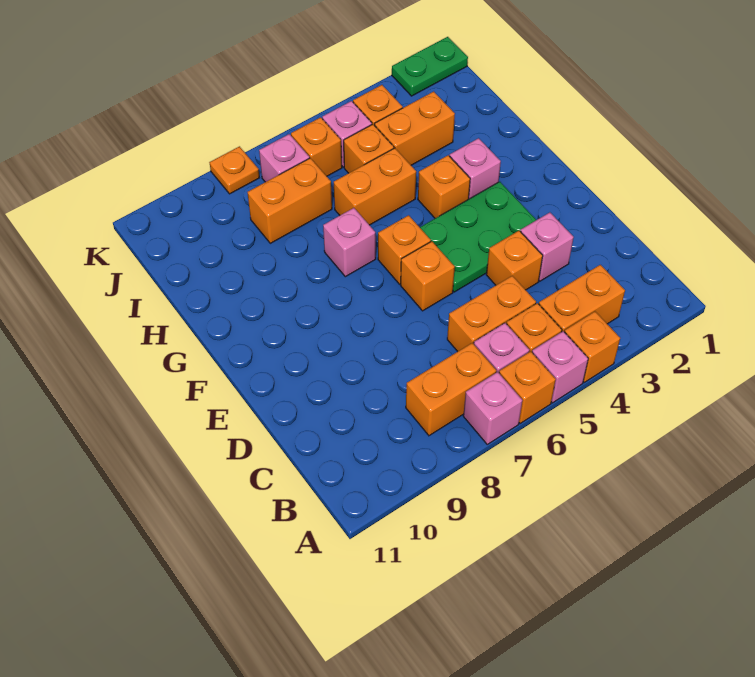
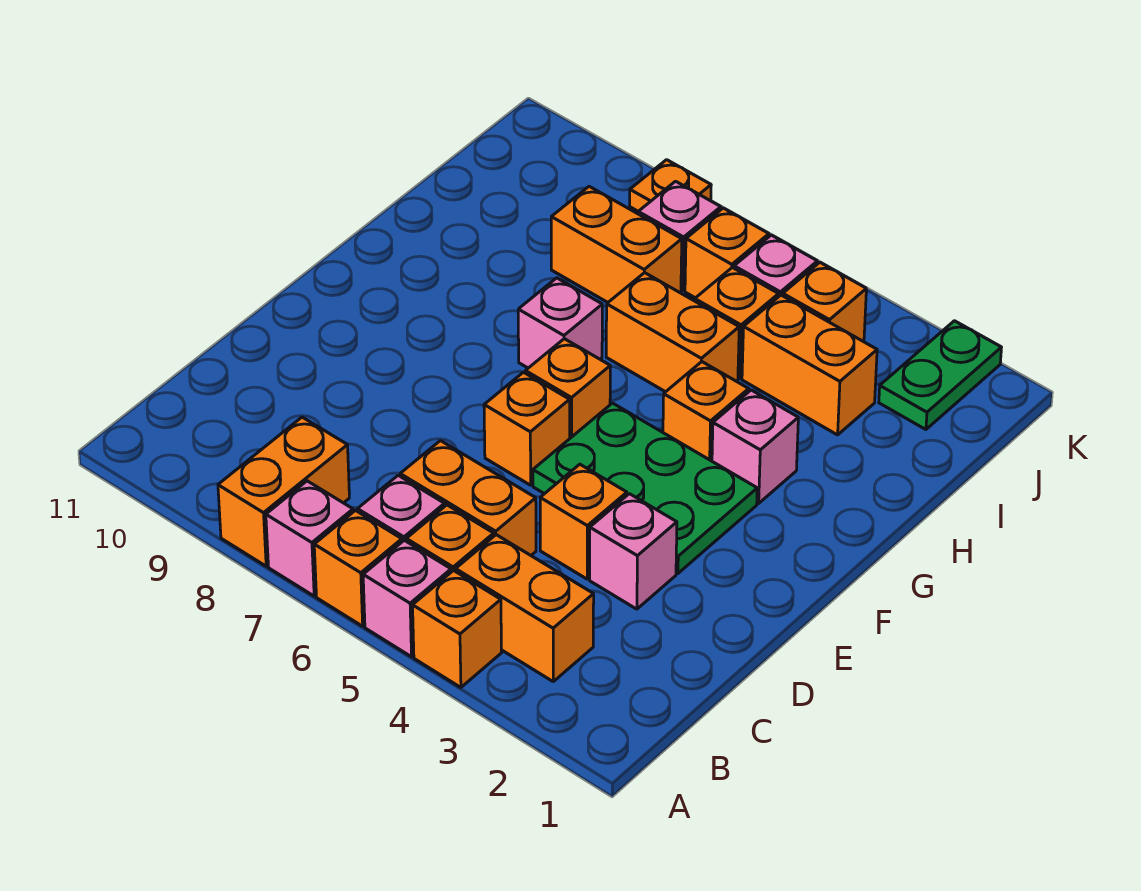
orange 1x2 brick [406,343,496,436] -> orange 1x2 brick turned to [218,417,349,566]
green 1x2 plate [392,37,468,96] -> green 1x2 plate turned to [879,321,1002,429]

